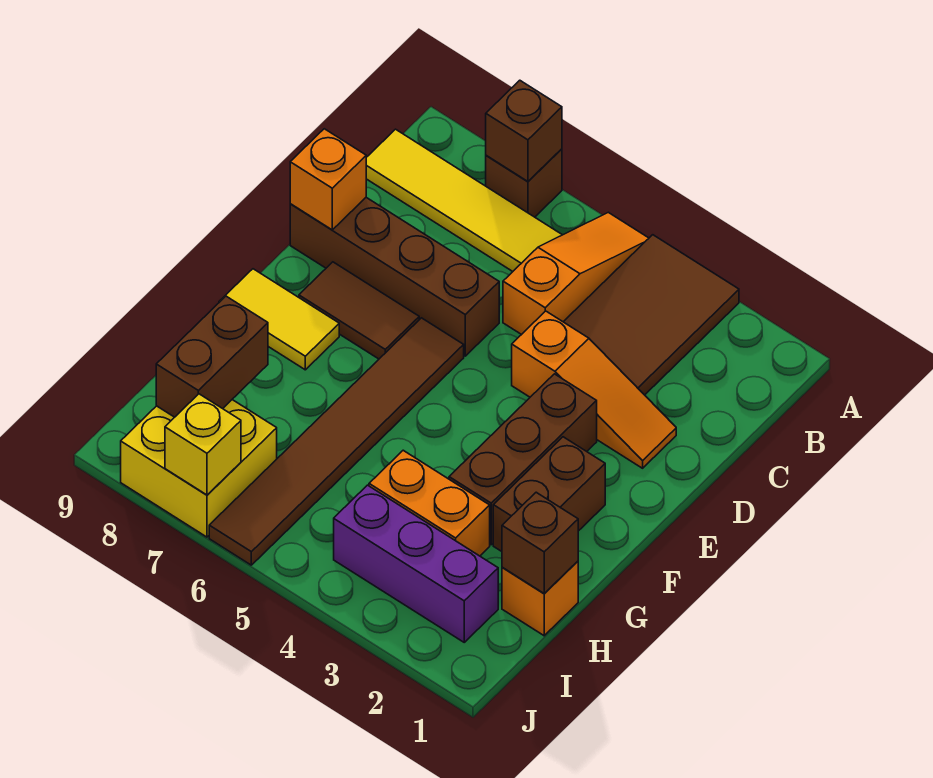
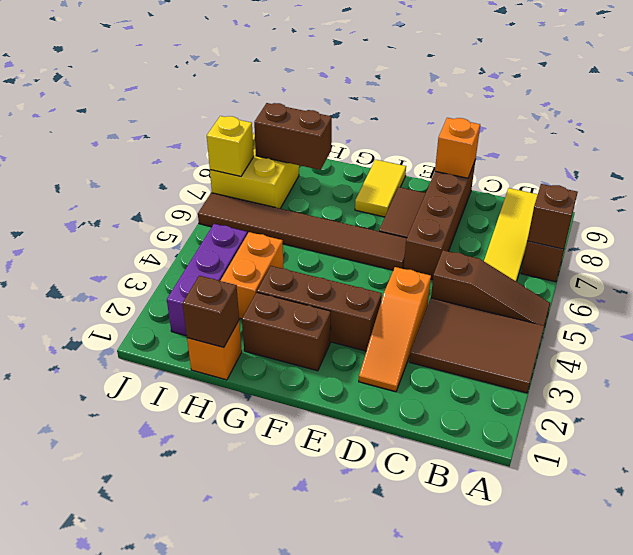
orange 1x3 slope [503,212,649,335] -> brown 1x3 slope [431,250,550,326]

